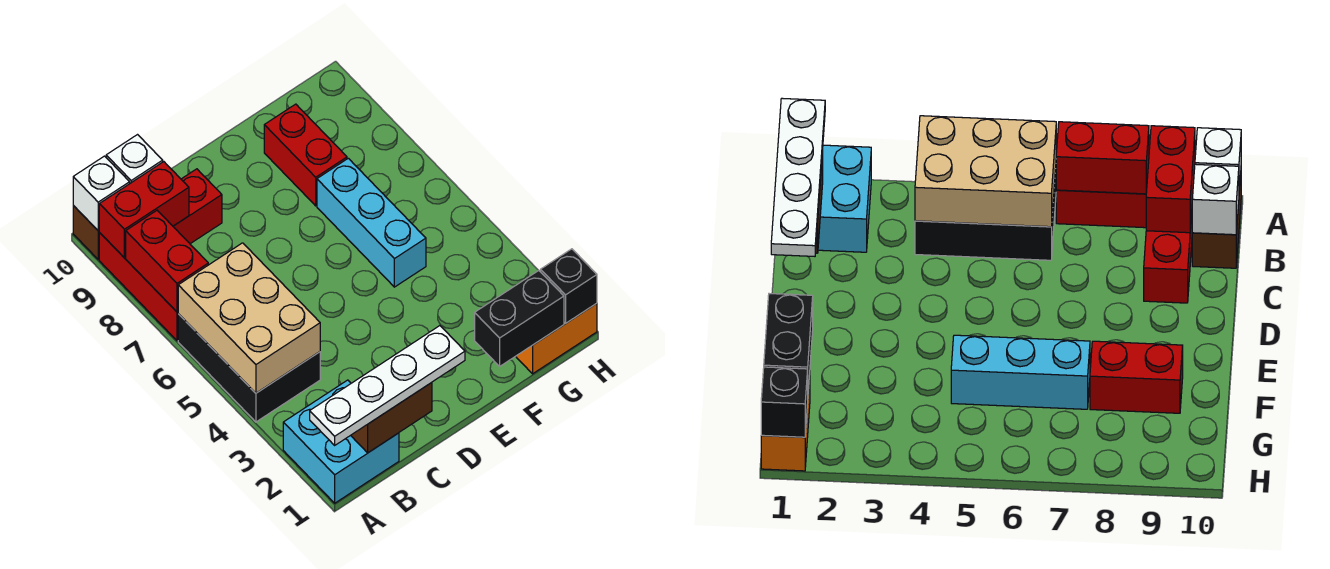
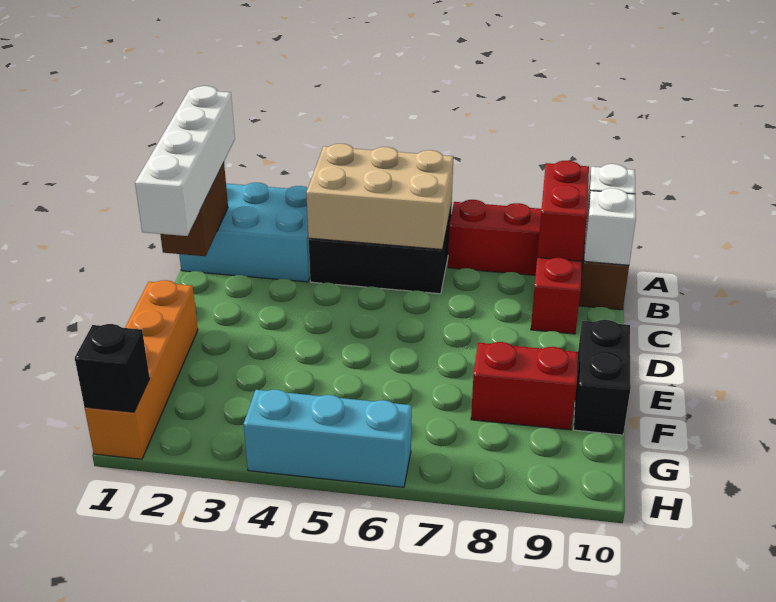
cyan 2x2 brick [283,380,399,503] -> cyan 2x3 brick [179,183,310,282]
white 1x4 plate [310,326,465,445] -> white 1x4 brick [135,86,235,236]
red 1x2 brick [126,210,208,312] -> none
black 1x2 brick [475,270,564,366] -> black 1x2 brick moved to [574,320,631,435]
cyan 1x3 brick [317,158,426,287] -> cyan 1x3 brick moved to [243,390,412,487]
orange 1x2 brick [516,303,597,374] -> orange 1x4 brick [85,280,198,459]

